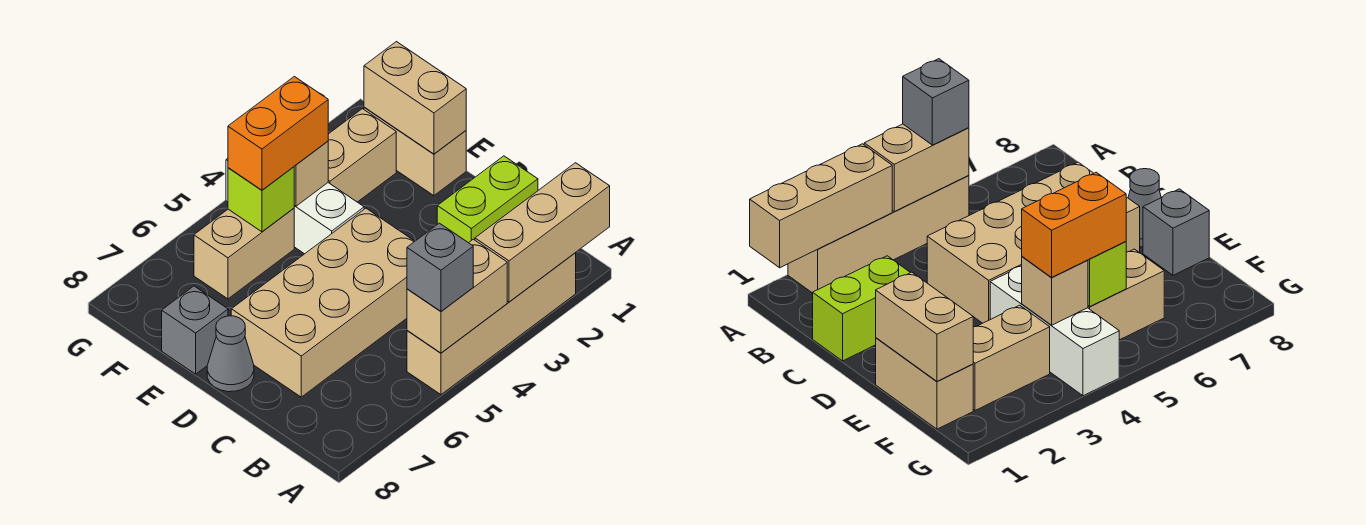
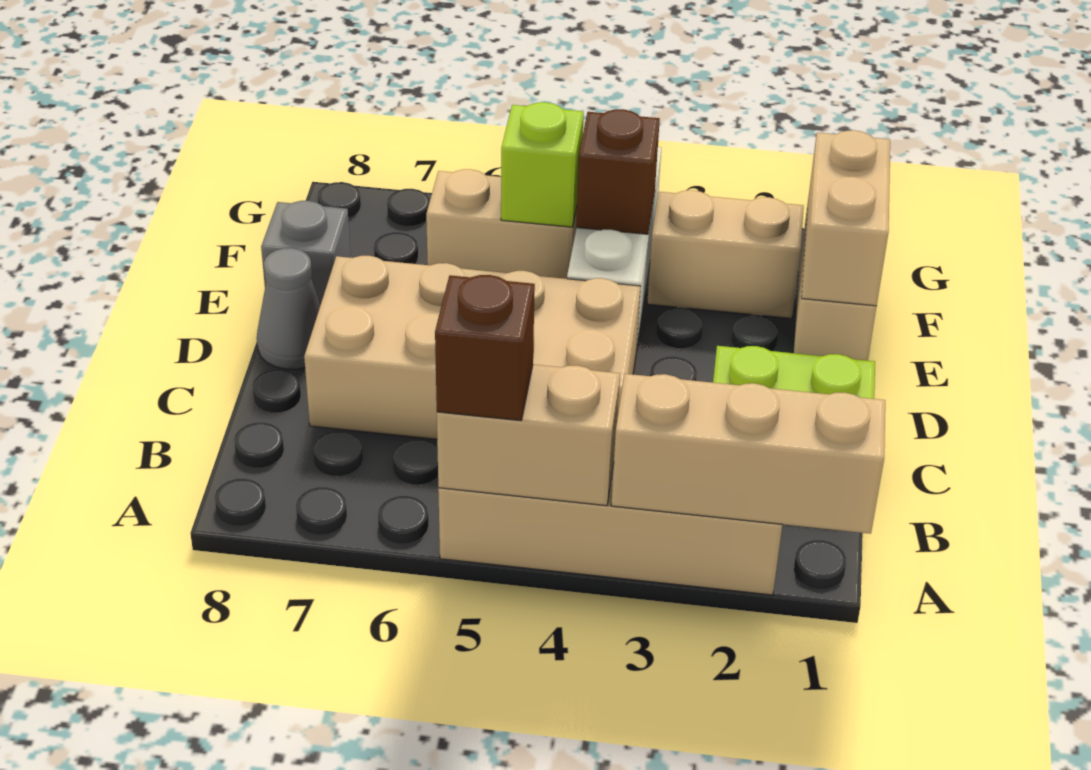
grey 1x1 brick [407,223,473,311] -> brown 1x1 brick [435,275,535,421]
tan 1x1 brick [294,141,328,206] -> brown 1x1 brick [576,109,660,234]
orange 1x2 brick [228,76,328,190] -> none

